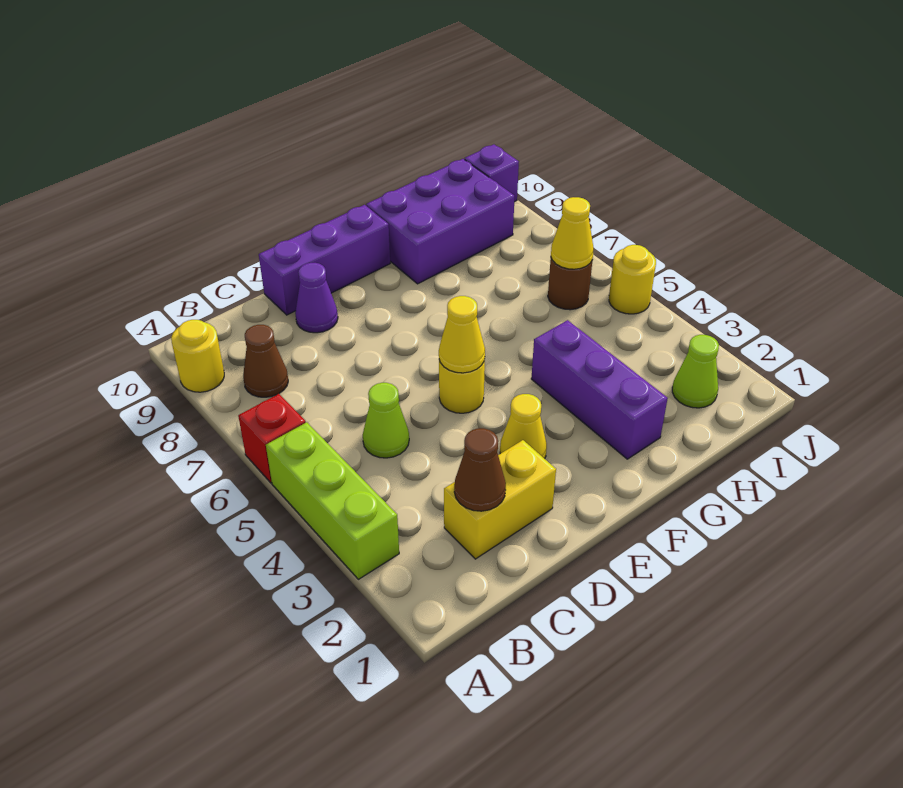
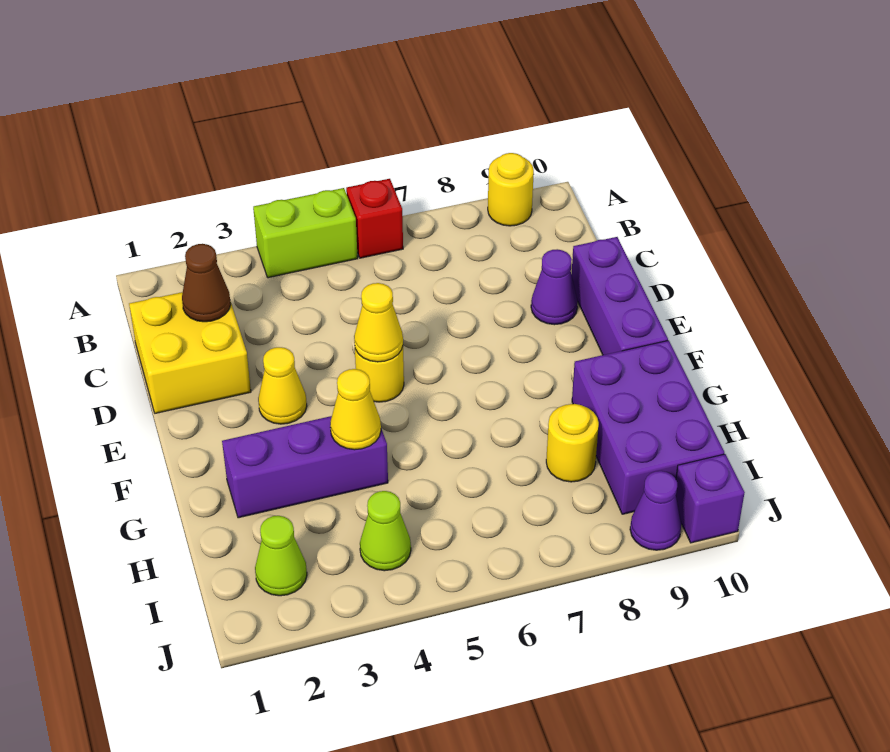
lime 1x3 brick [266,422,399,579] -> lime 1x2 brick [253,188,358,278]
brown 1x1 cone [243,325,288,397] -> none
yellow 1x2 brick [444,440,556,559] -> yellow 2x2 brick [129,292,251,413]
lime 1x1 cone [363,383,409,458] -> lime 1x1 cone moved to [360,491,411,571]
brown 1x1 round brick [548,258,593,310] -> none
yellow 1x1 cone [551,197,594,269] -> yellow 1x1 cone moved to [330,369,381,450]
yellow 1x1 round brick [609,245,656,314] -> yellow 1x1 round brick moved to [546,404,599,482]
none -> purple 1x1 cone [630,471,682,550]

